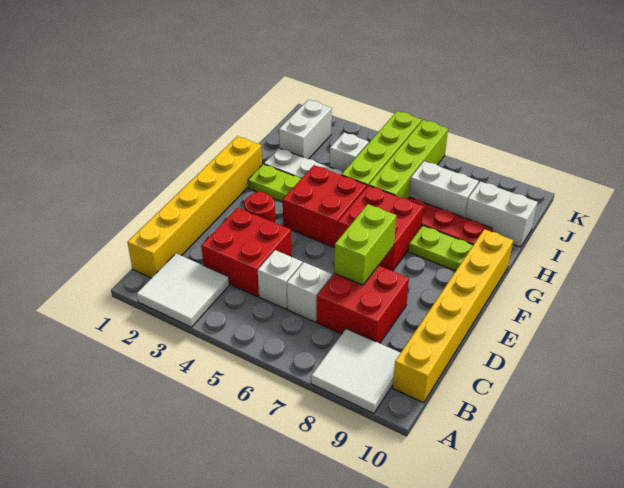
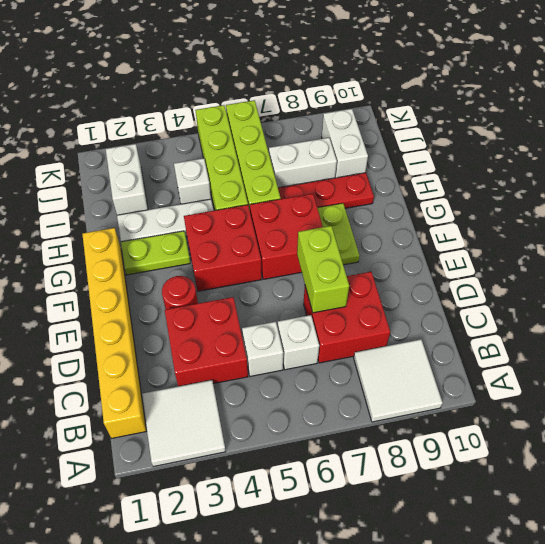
yellow 1x6 brick [393,229,513,403] -> none
lime 1x2 plate [409,226,473,271] -> lime 1x2 plate turned to [318,203,359,265]
white 1x2 brick [465,181,538,247] -> white 1x2 brick turned to [322,109,368,178]

